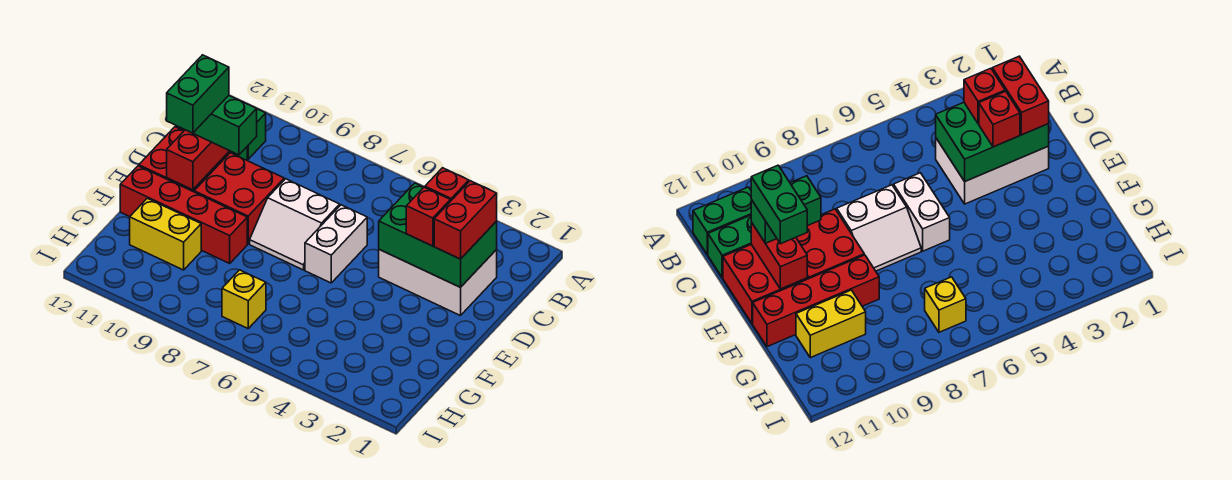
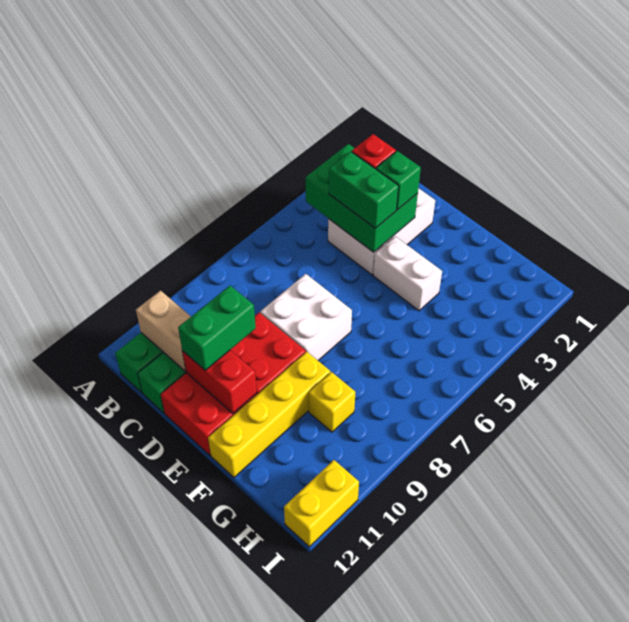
none -> tan 1x2 brick [136,291,191,371]
green 2x3 brick [379,183,497,287] -> green 2x3 brick turned to [306,144,418,252]
red 1x2 brick [434,181,497,259] -> none
red 1x1 brick [406,187,450,246] -> green 1x1 brick [376,151,421,210]
white 1x2 brick [305,205,367,283] -> white 1x2 brick moved to [373,236,442,311]
white 2x2 slope [250,179,340,270] -> white 2x2 brick [260,274,352,360]
green 1x2 brick [167,55,229,133] -> green 1x2 brick moved to [329,152,399,228]
red 1x4 brick [120,166,247,263] -> yellow 1x4 brick [208,352,330,477]
yellow 1x2 brick [130,198,201,270] -> yellow 1x2 brick moved to [284,460,359,547]
yellow 1x1 brick [222,270,266,328] -> yellow 1x1 brick moved to [309,372,355,432]

